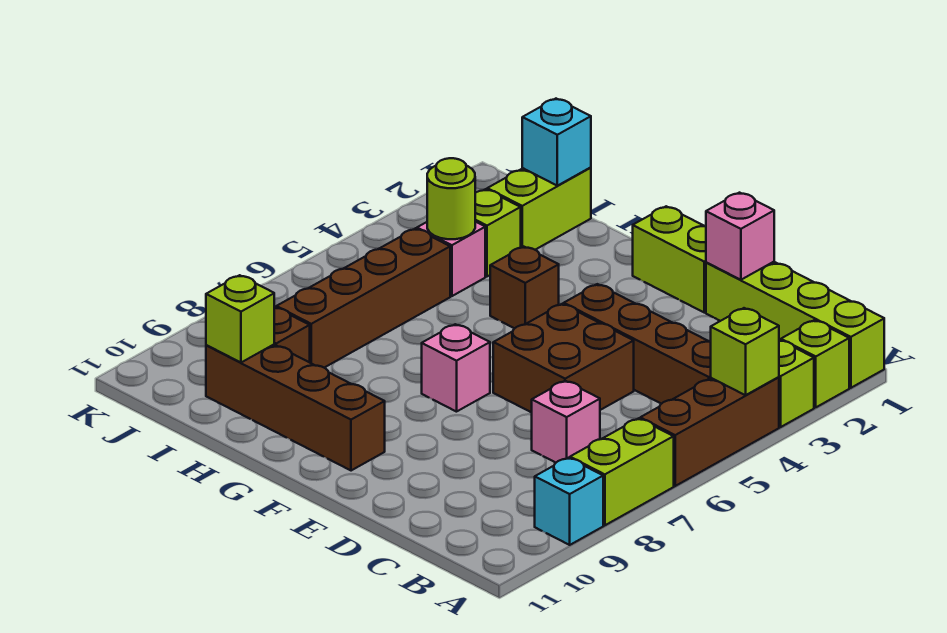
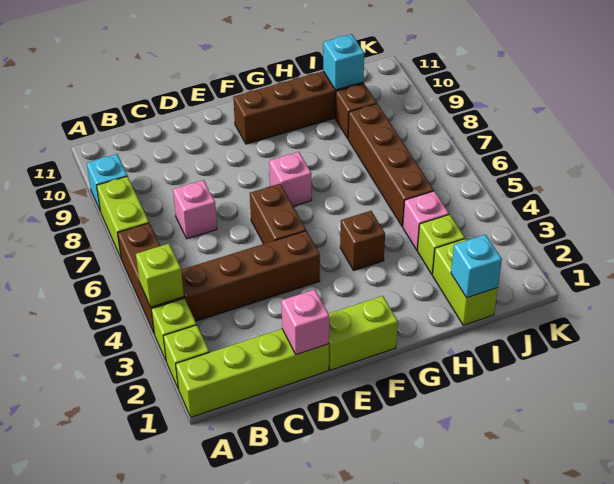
brown 2x2 brick [493,304,634,413] -> brown 1x2 brick [250,184,306,244]
lime 1x1 round brick [427,158,475,239] -> none
lime 1x1 brick [206,275,274,362] -> cyan 1x1 brick [323,34,364,90]

